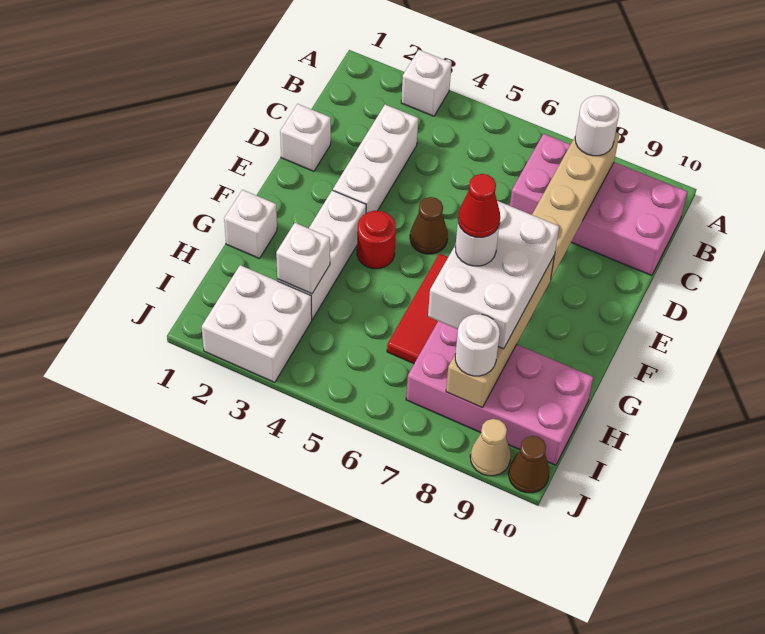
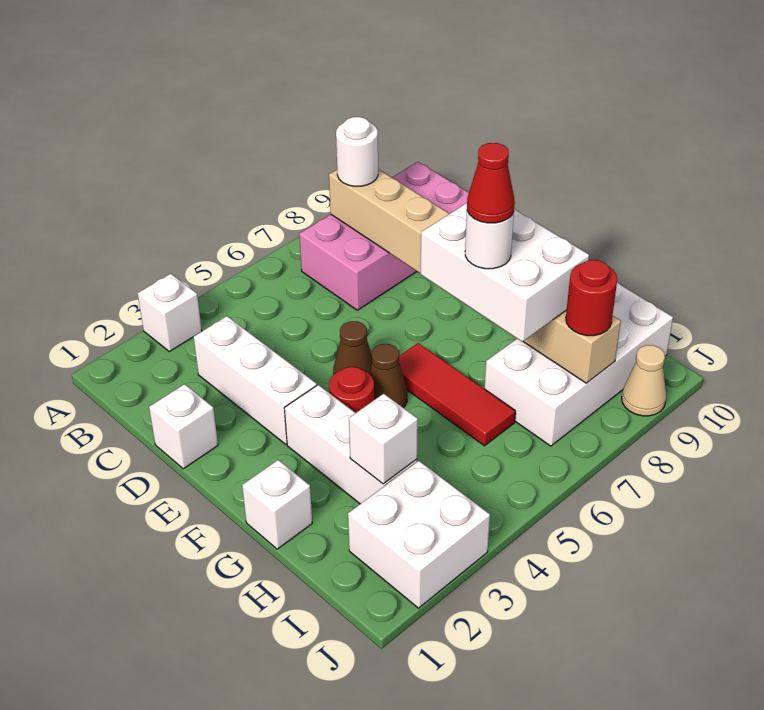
pink 2x4 brick [406,321,593,465] -> white 2x4 brick [484,282,673,446]
white 1x1 round brick [455,314,500,376] -> red 1x1 round brick [566,260,617,336]
brown 1x1 cone [509,436,549,493] -> brown 1x1 cone moved to [369,344,407,408]

